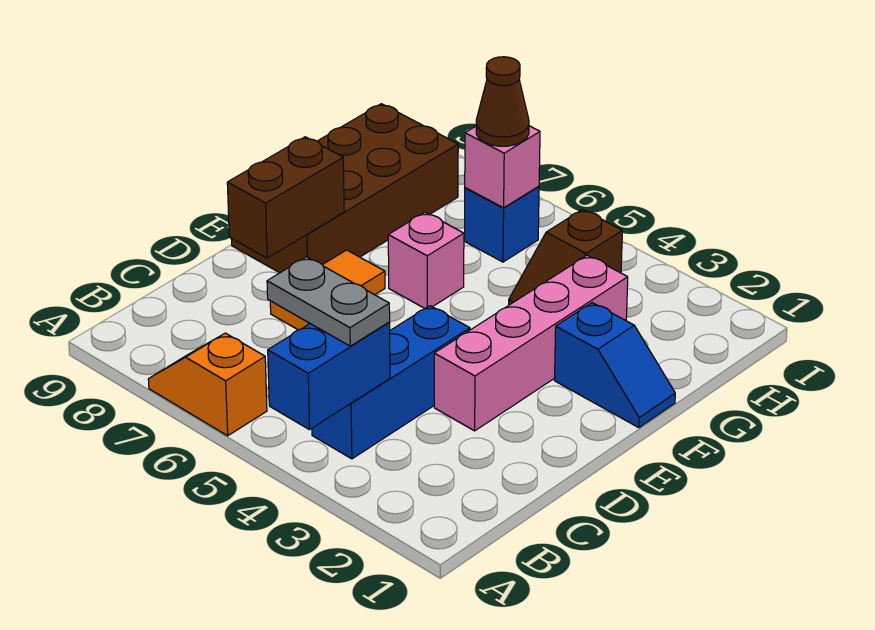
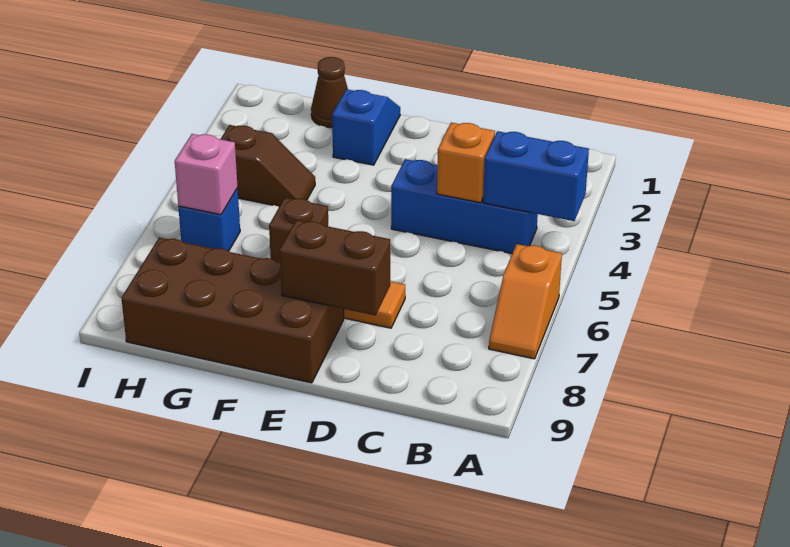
grey 1x2 plate [267,257,390,346] -> none
none -> orange 1x1 brick [437,122,495,203]
pink 1x4 brick [434,255,628,431] -> none
pink 1x1 brick [388,212,464,308] -> brown 1x1 brick [269,198,328,262]
brown 1x1 cone [476,57,529,146] -> brown 1x1 cone moved to [311,57,348,128]

